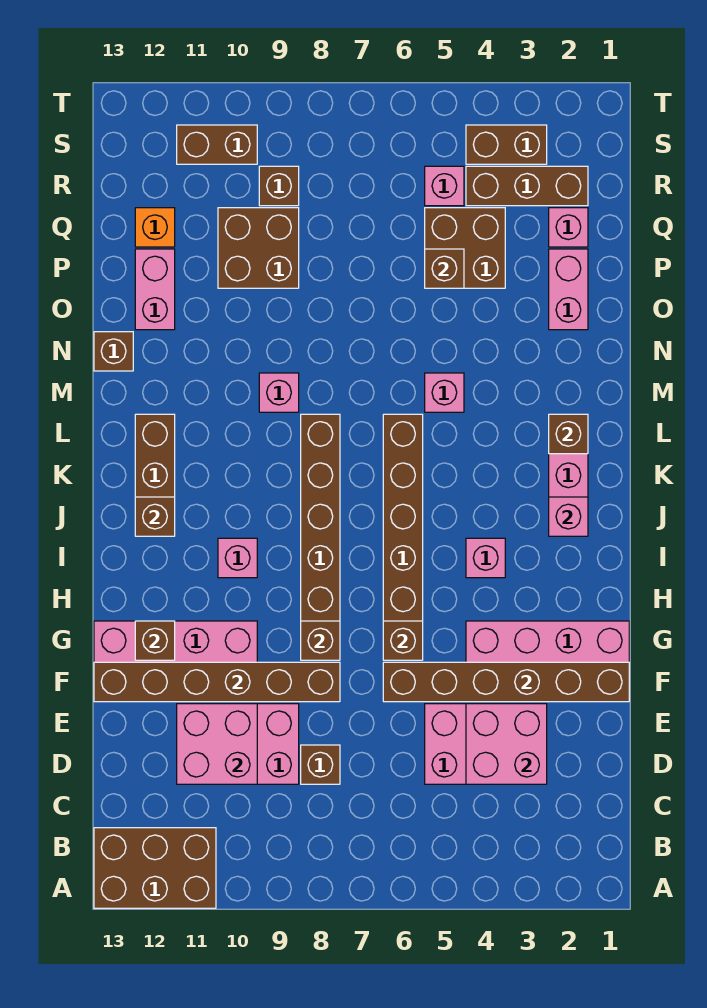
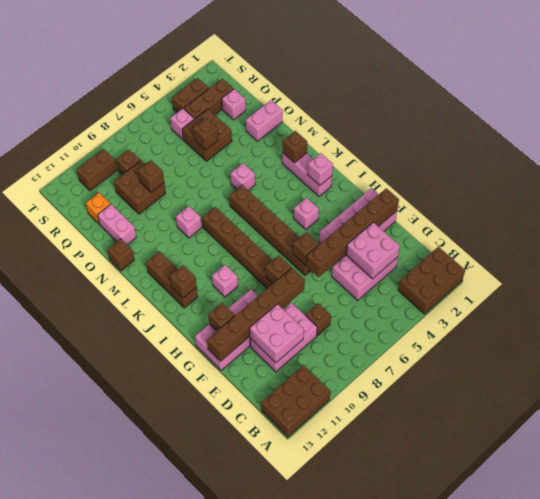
none -> brown 2x3 brick [398,247,465,314]
pink 1x2 brick [549,249,588,330] -> pink 1x2 brick turned to [246,100,283,141]
none -> brown 1x1 brick [138,160,164,192]

